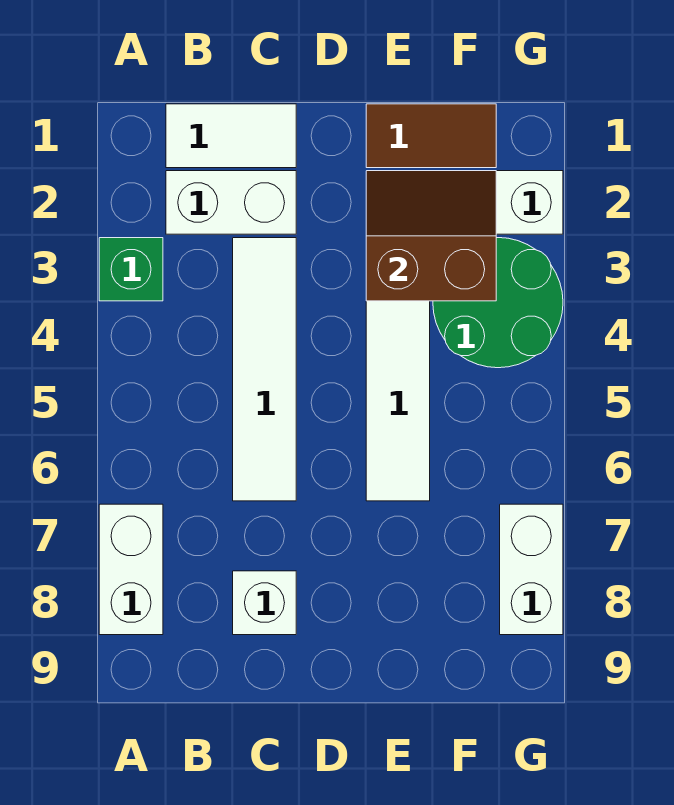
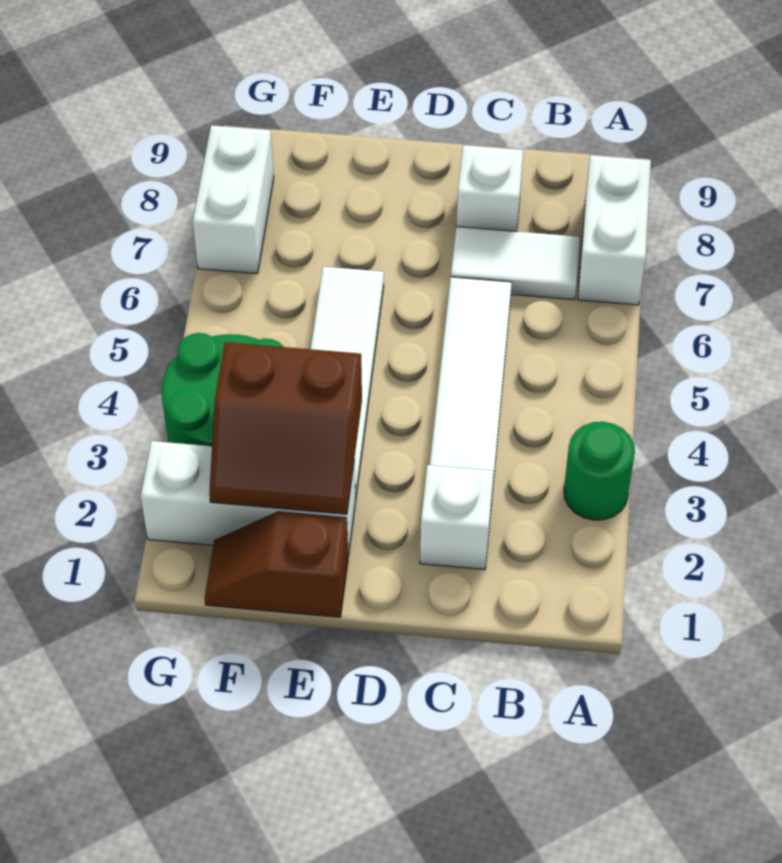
green 1x1 brick [99,238,163,301] -> green 1x1 round brick [564,422,635,520]
white 1x2 tile [166,104,296,168] -> white 1x2 tile moved to [451,227,580,300]
white 1x2 brick [166,171,296,234] -> white 1x1 brick [420,465,493,569]
brown 1x2 tile [366,104,496,168] -> brown 1x2 slope [205,512,348,617]

